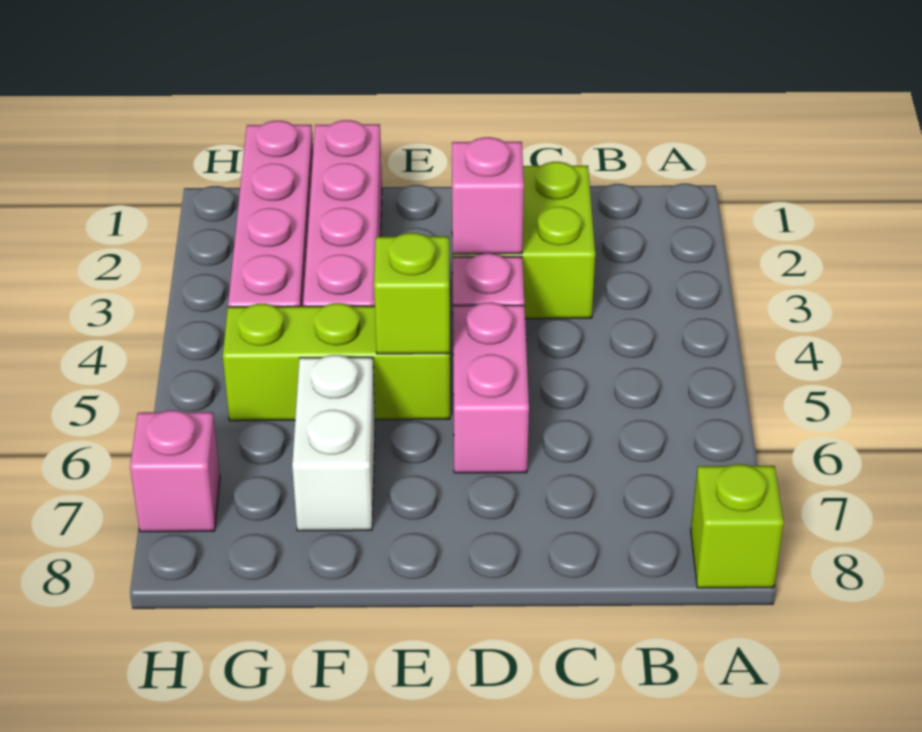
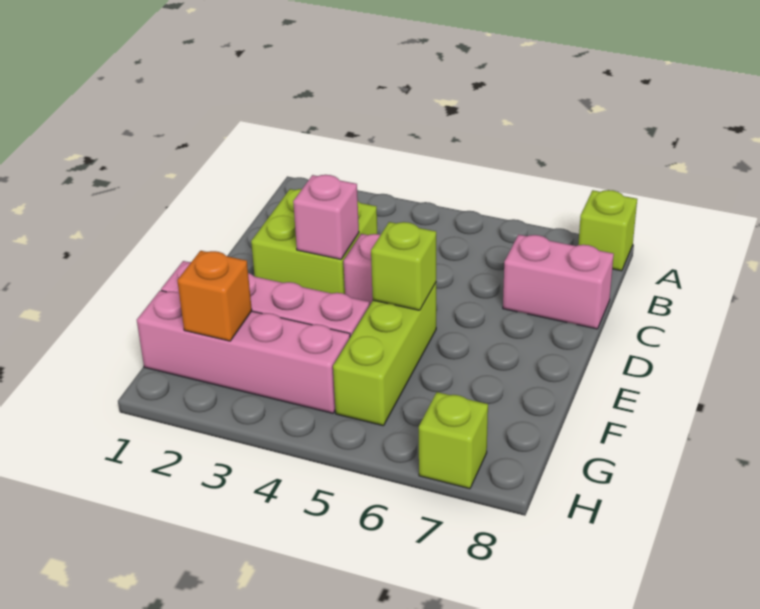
pink 1x2 brick [453,302,529,473] -> pink 1x2 brick moved to [503,235,614,329]
white 1x2 brick [292,355,375,531] -> none
none -> orange 1x1 brick [177,251,252,341]
pink 1x1 brick [130,410,220,532] -> lime 1x1 brick [419,392,488,489]

